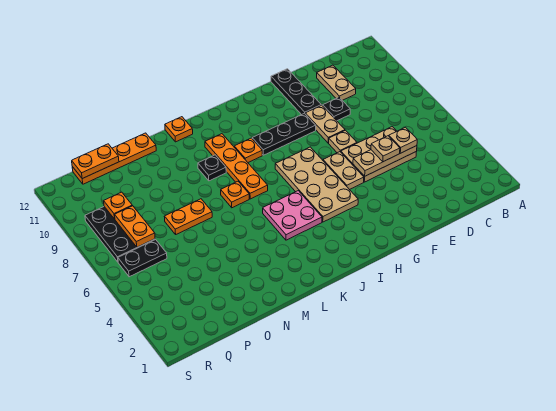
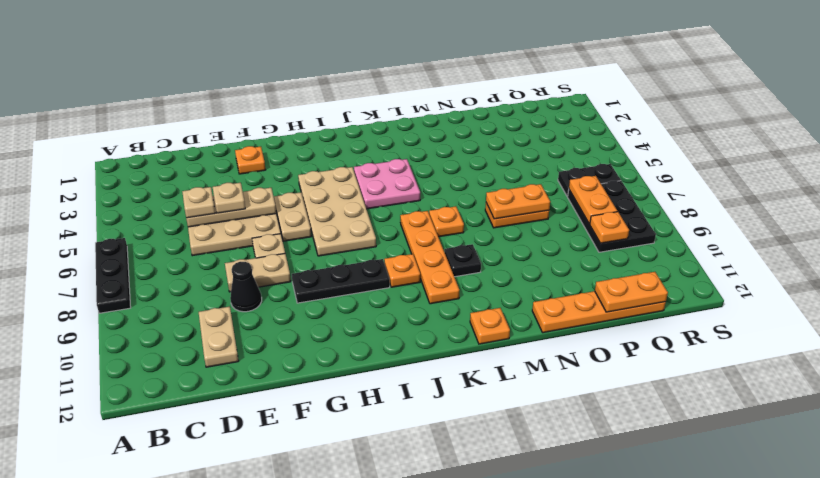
black 1x1 plate [323,97,350,121] -> black 1x1 cone [230,262,262,312]
none -> orange 1x1 plate [235,146,265,174]
tan 1x2 plate [305,105,345,143] -> tan 1x2 plate turned to [225,254,291,292]
black 1x3 plate [271,69,321,115] -> black 1x3 plate moved to [95,238,131,313]
none -> orange 1x2 plate [486,184,550,219]

